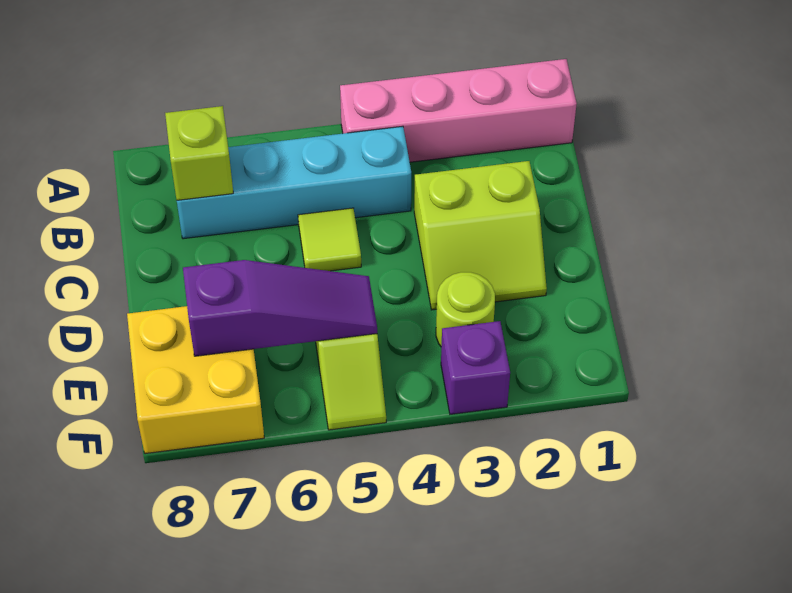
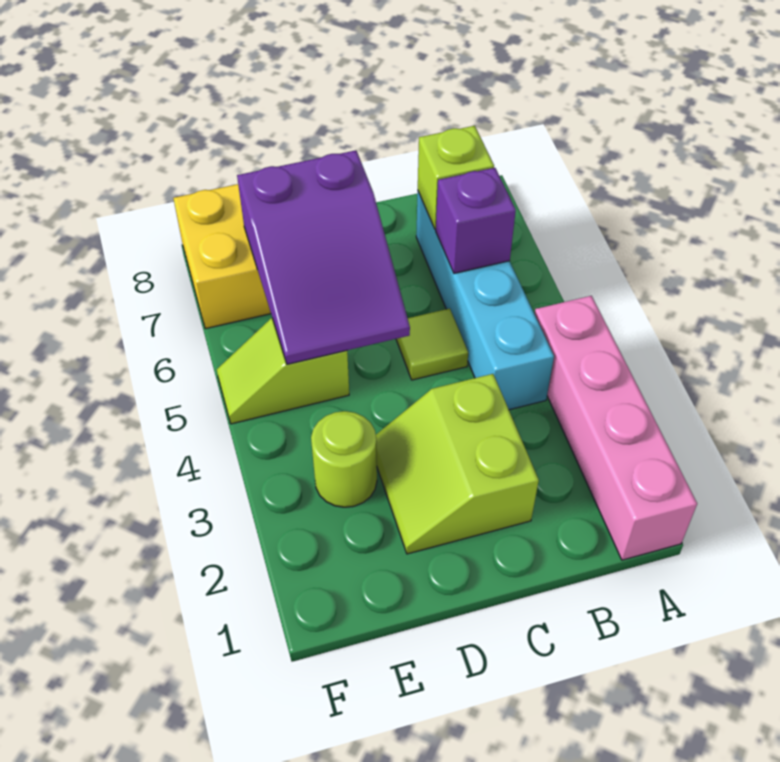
purple 1x3 slope [183,260,377,356] -> purple 2x3 slope [237,150,410,364]
purple 1x1 brick [441,321,510,414] -> purple 1x1 brick moved to [436,168,516,273]

